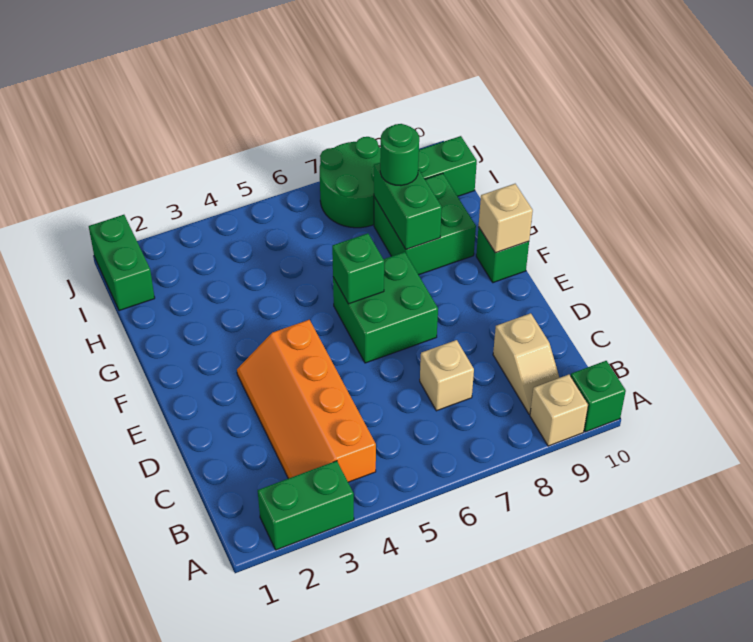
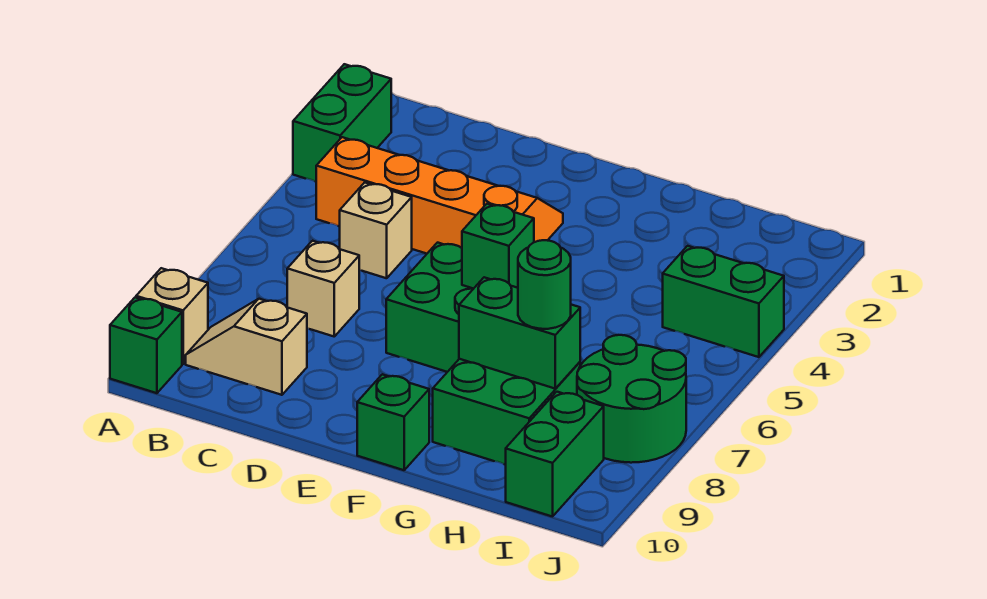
tan 1x1 brick [479,184,533,253] -> tan 1x1 brick moved to [340,183,412,278]
green 1x2 brick [89,215,155,311] -> green 1x2 brick moved to [663,246,784,357]

